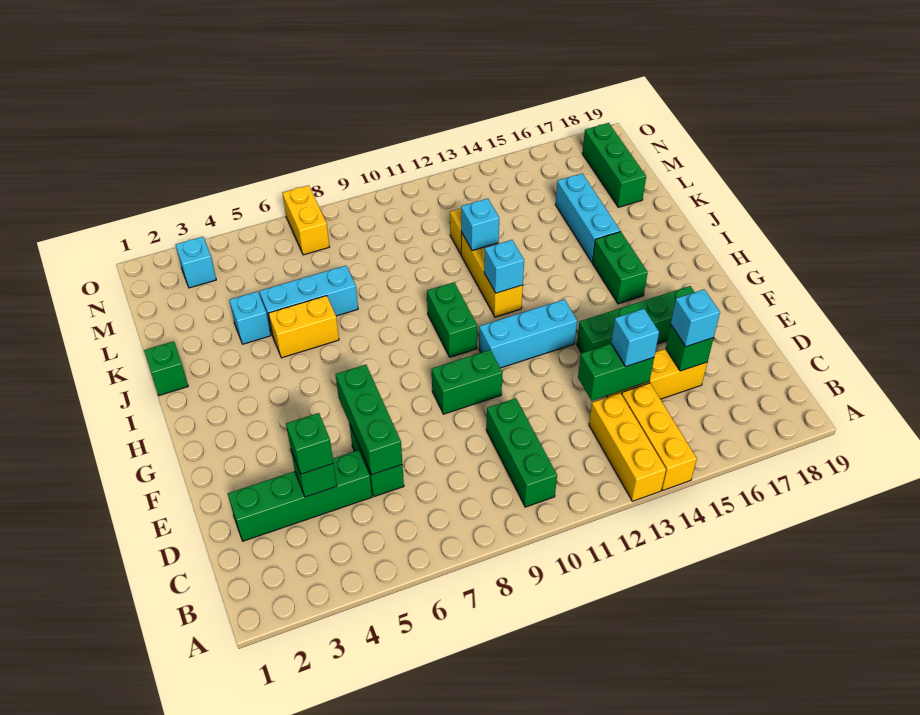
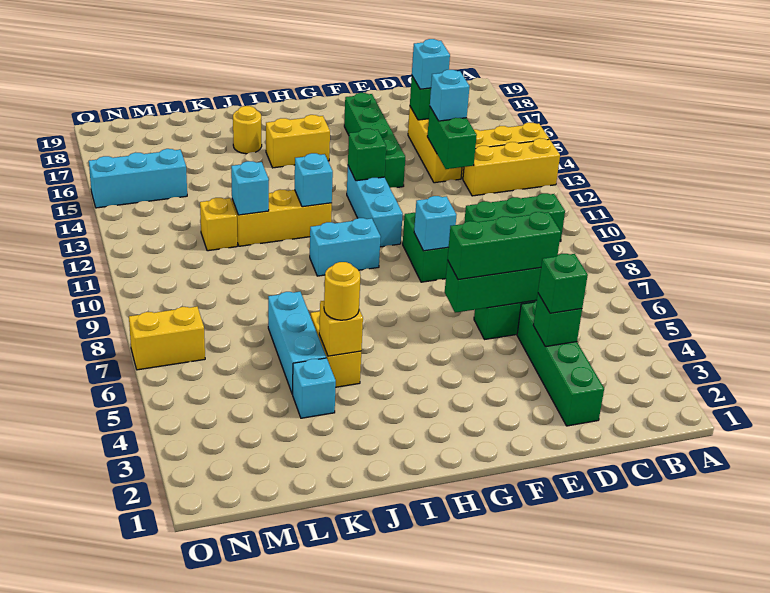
green 1x2 brick [427,282,477,357] -> cyan 1x2 brick [310,218,381,276]
green 1x2 brick [592,231,648,304] -> yellow 1x2 brick [266,115,330,168]
green 1x1 brick [144,341,188,396] -> green 1x1 brick moved to [348,129,386,181]
none -> yellow 1x1 brick [319,301,363,356]
none -> yellow 1x1 round brick [324,262,360,320]
cyan 1x3 brick [555,174,620,262] -> cyan 1x3 brick moved to [89,149,187,208]
none -> yellow 1x1 round brick [233,106,262,154]
green 1x3 brick [582,123,646,207] -> green 1x3 brick moved to [448,212,561,280]
cyan 1x1 brick [176,237,216,288] -> cyan 1x1 brick moved to [414,196,456,251]

